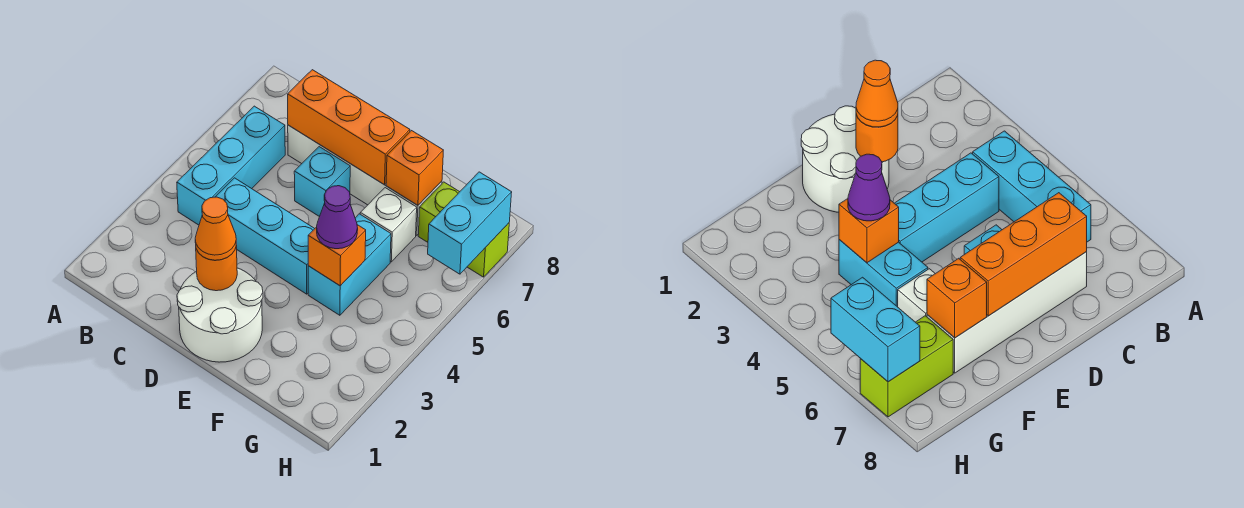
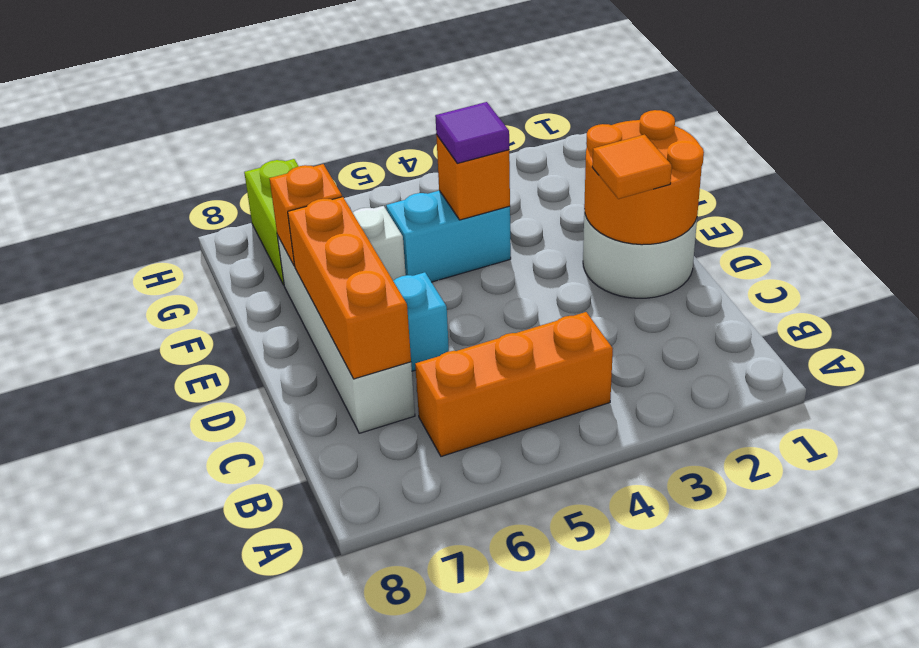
cyan 1x3 brick [177,106,285,225] -> orange 1x3 brick [415,312,613,456]
cyan 1x3 brick [216,178,315,294] -> none
orange 1x1 round brick [196,246,237,291] -> orange 2x2 round brick [584,110,704,245]
orange 1x1 cone [195,197,236,260] -> orange 1x1 tile [592,135,672,199]
purple 1x1 cone [317,186,358,249] -> purple 1x1 tile [435,102,509,163]
cyan 1x2 brick [428,172,512,274] -> none

